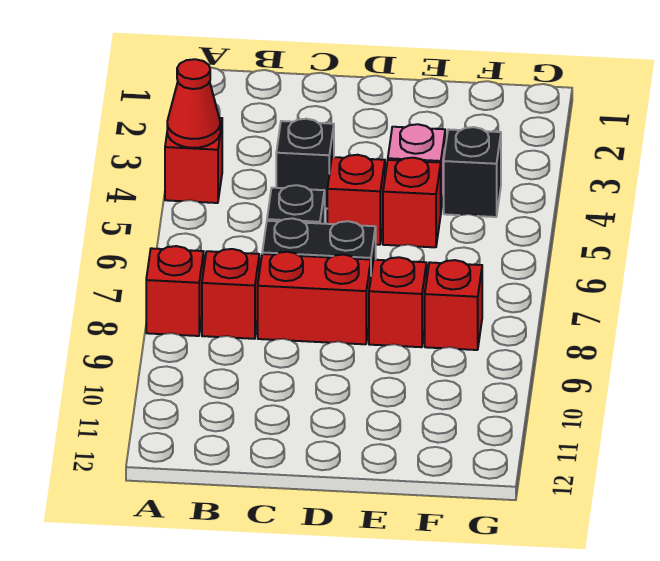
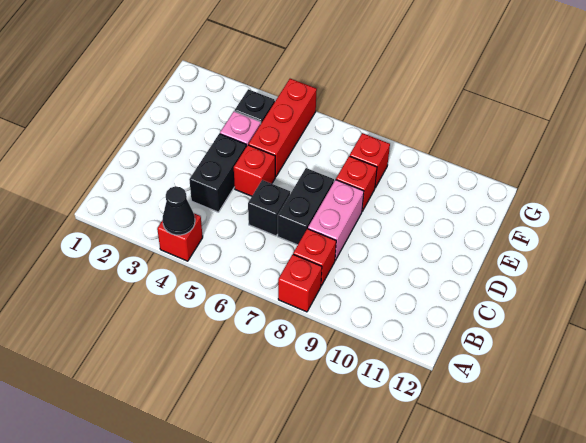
red 1x1 cone [167,59,220,148] -> black 1x1 cone [163,186,195,235]
black 1x1 brick [276,119,334,208] -> black 1x2 brick [189,134,246,212]
red 1x2 brick [258,252,371,344] -> pink 1x2 brick [308,180,364,260]
red 1x1 brick [383,158,441,247] -> red 1x3 brick [248,79,317,177]

